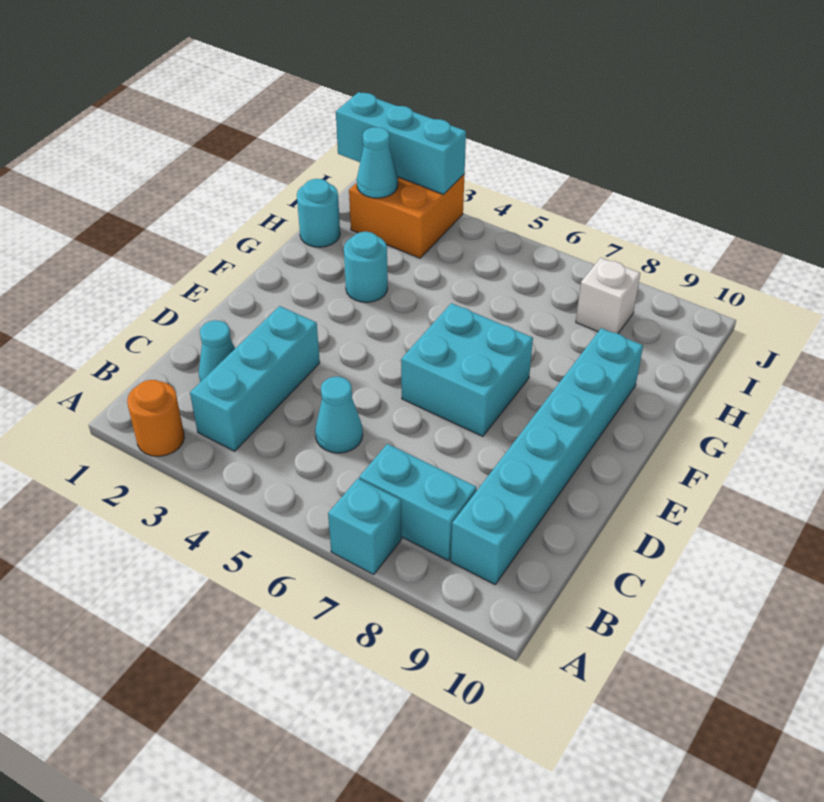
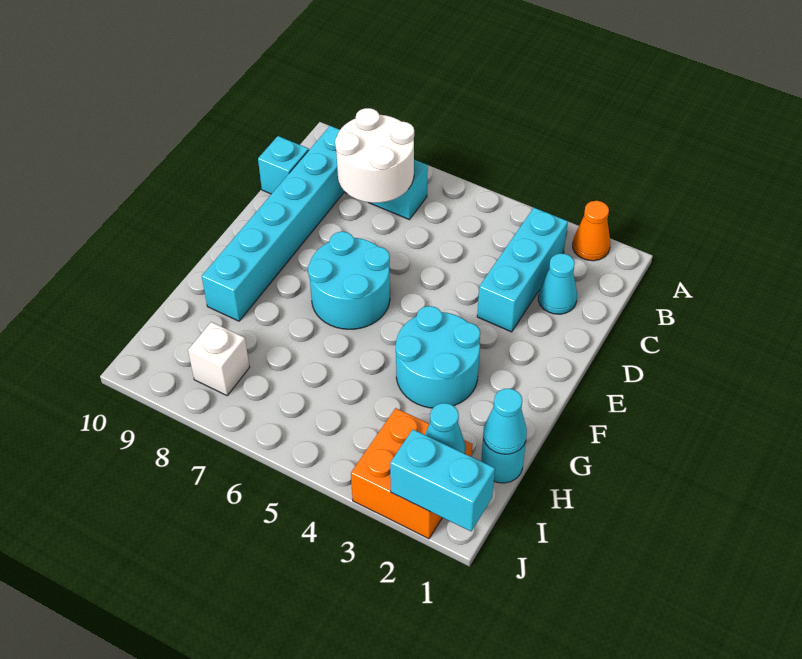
orange 1x1 round brick [127,380,184,456] -> orange 1x1 cone [573,201,610,261]
cyan 1x1 brick [328,479,402,574] -> cyan 1x1 brick moved to [258,136,309,194]
none -> white 2x2 round brick [335,108,414,203]
cyan 1x1 cone [315,377,363,453] -> cyan 1x1 cone moved to [483,389,527,454]
cyan 2x2 brick [401,303,533,436] -> cyan 2x2 round brick [308,232,390,329]
cyan 1x1 round brick [344,232,388,302] -> cyan 2x2 round brick [396,306,480,408]
cyan 1x3 brick [336,92,466,195] -> cyan 1x2 brick [390,430,495,531]

